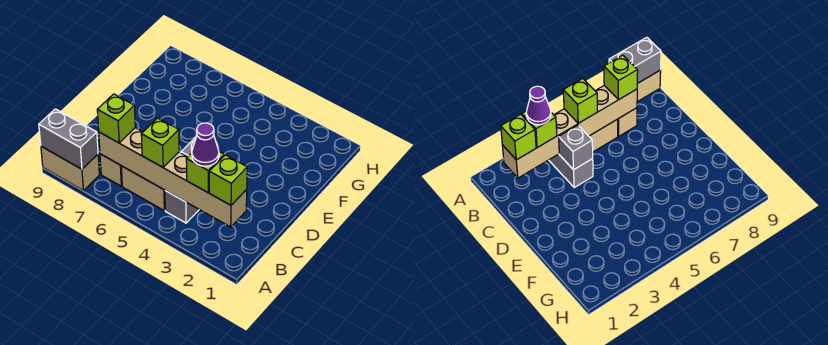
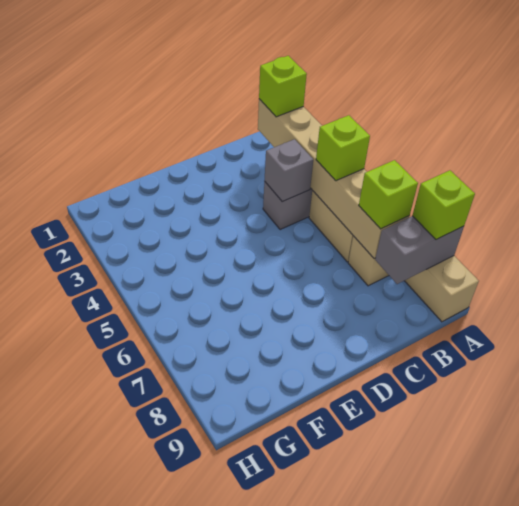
grey 1x2 brick [39,109,98,169] -> grey 1x2 brick turned to [375,216,464,284]
lime 1x1 brick [186,152,224,192] -> lime 1x1 brick moved to [412,170,475,239]
purple 1x1 cone [192,123,219,166] -> none

